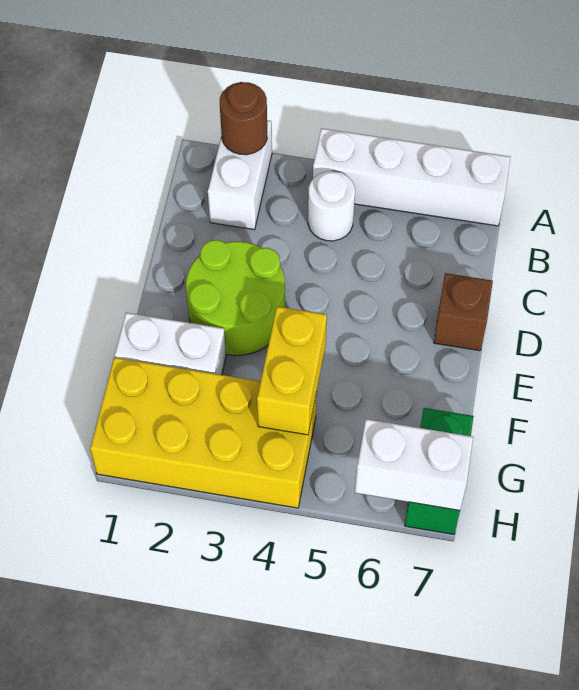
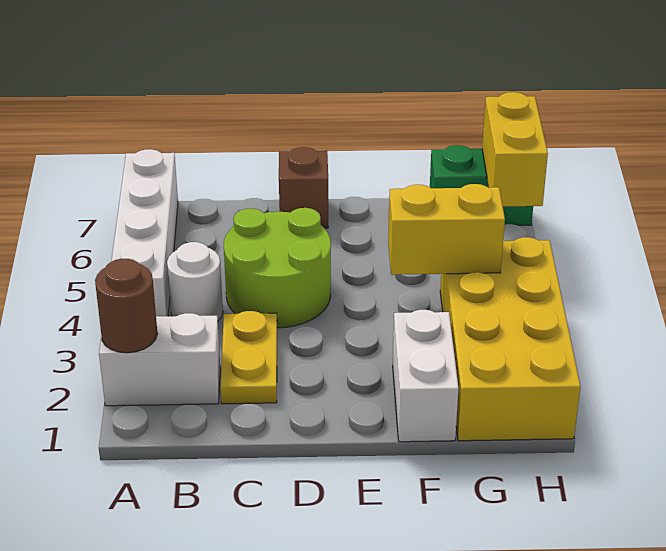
none -> yellow 1x2 plate [221,311,277,404]
lime 2x2 round brick [186,240,285,356] -> lime 2x2 round brick moved to [224,208,331,328]
white 1x2 brick [355,419,473,510] -> yellow 1x2 brick [482,92,548,206]

